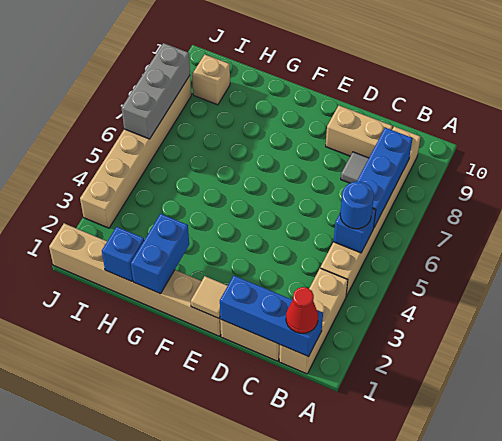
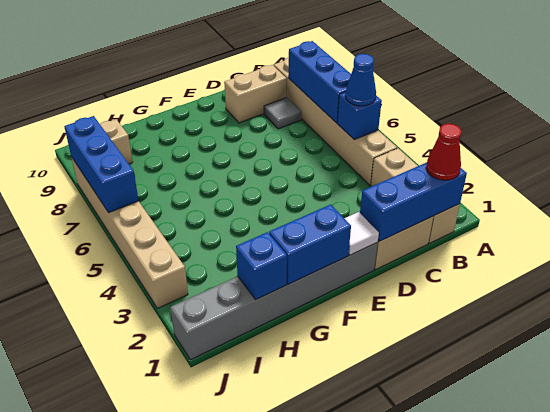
blue 1x1 round brick [340,182,374,229] -> blue 1x1 cone [345,54,376,106]
tan 1x6 brick [49,223,221,336] -> grey 1x6 brick [170,243,378,360]
tan 1x1 tile [191,276,227,318] -> white 1x1 tile [344,212,379,255]
blue 1x2 brick [131,214,189,294] -> blue 1x2 brick turned to [269,204,351,284]
grey 1x3 brick [122,43,190,139] -> blue 1x3 brick [64,116,139,213]

